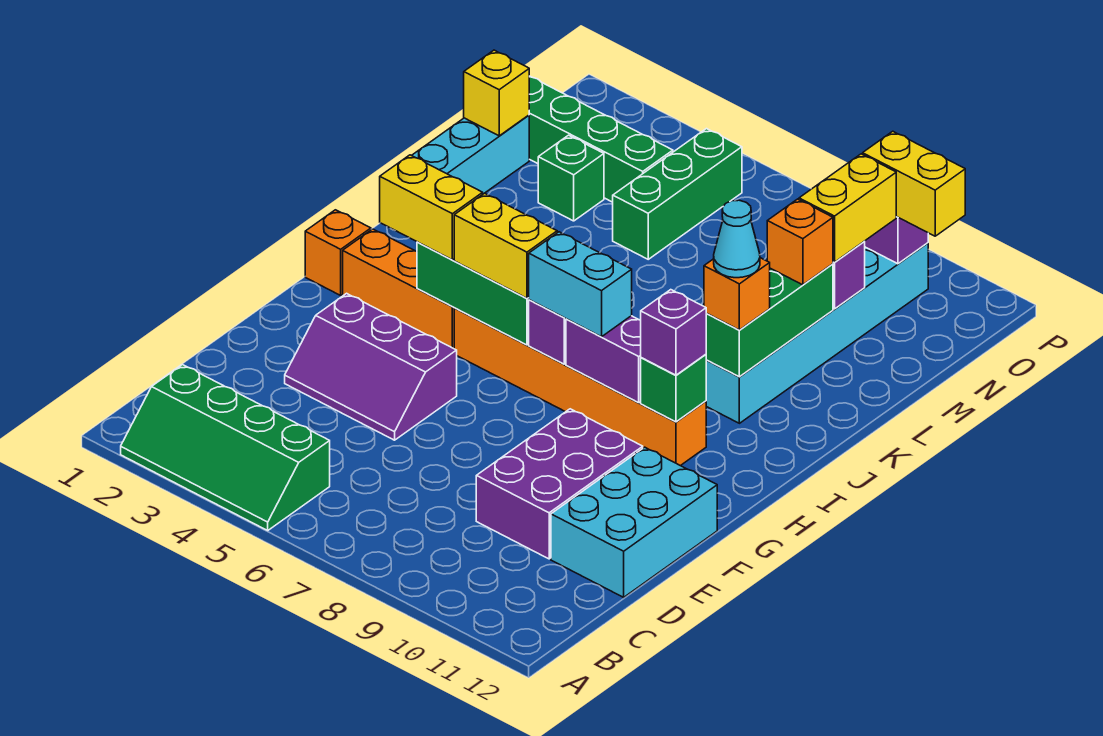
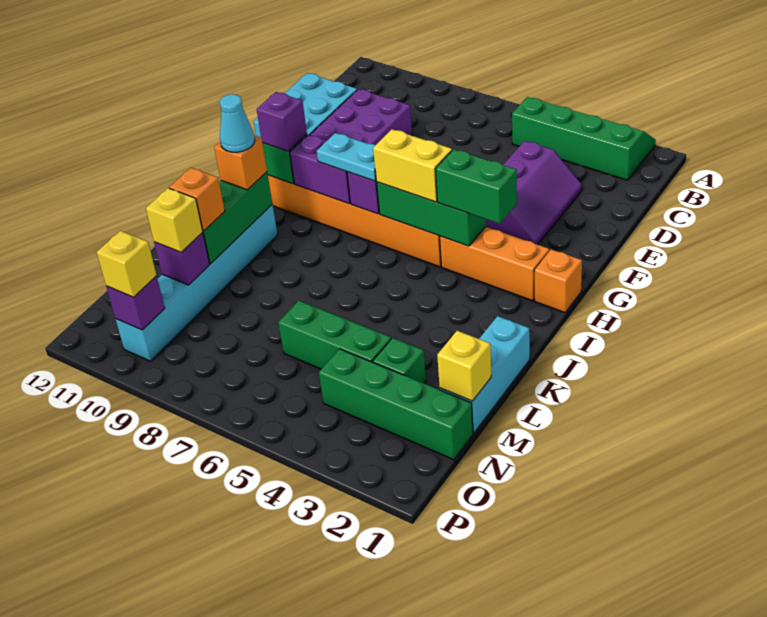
purple 2x3 slope [285,293,457,440] -> purple 2x3 slope turned to [486,141,582,245]
yellow 1x2 brick [380,155,483,260] -> green 1x2 brick [435,149,517,224]
cyan 1x2 brick [529,232,632,337] -> cyan 1x2 plate [317,133,376,181]
green 1x3 brick [613,129,742,259] -> green 1x3 brick turned to [278,301,391,369]
yellow 1x2 brick [799,154,896,262] -> yellow 1x1 brick [146,188,203,252]
yellow 1x2 brick [863,131,965,236] -> yellow 1x1 brick [97,231,157,297]

